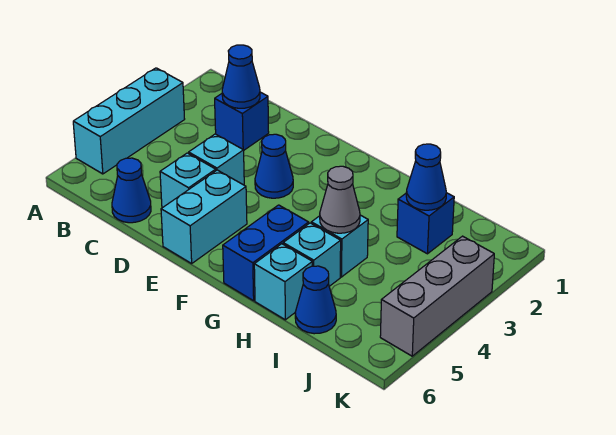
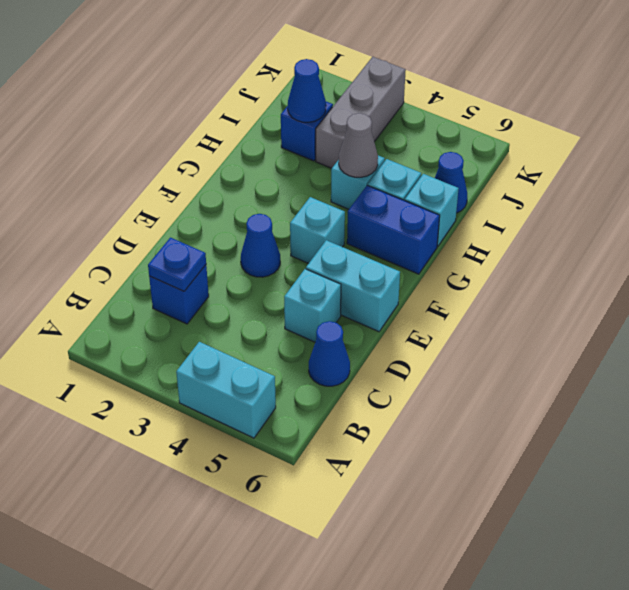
cyan 1x3 brick [73,68,185,174] -> cyan 1x2 brick [176,342,276,438]
blue 1x1 cone [222,45,260,108] -> blue 1x1 plate [148,238,206,291]
cyan 1x1 brick [189,134,244,185] -> cyan 1x1 brick moved to [290,197,345,263]
grey 1x3 brick [380,236,494,356] -> grey 1x3 brick turned to [316,57,406,168]

